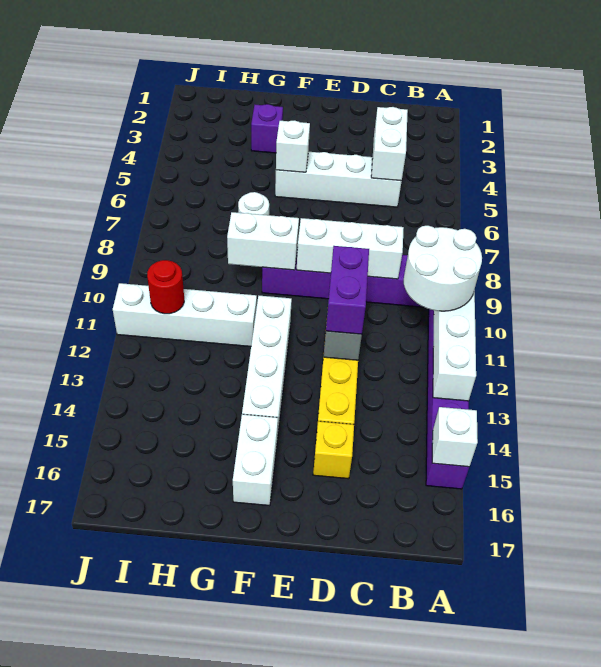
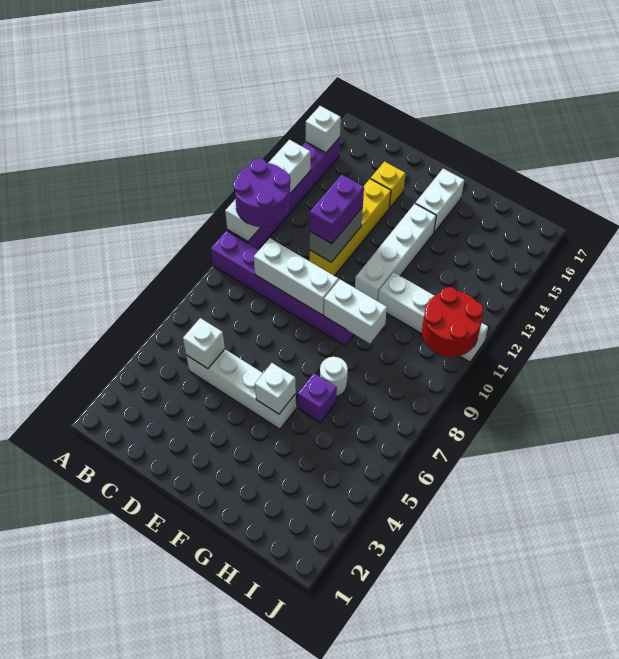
white 2x2 round brick [404,226,482,311] -> purple 2x2 round brick [233,158,291,227]
white 1x2 brick [371,107,408,181] -> white 1x1 brick [183,318,225,369]
purple 1x1 brick [251,104,283,153] -> purple 1x1 brick moved to [298,373,337,423]
red 1x1 round brick [147,260,184,314] -> red 2x2 round brick [422,287,483,357]

